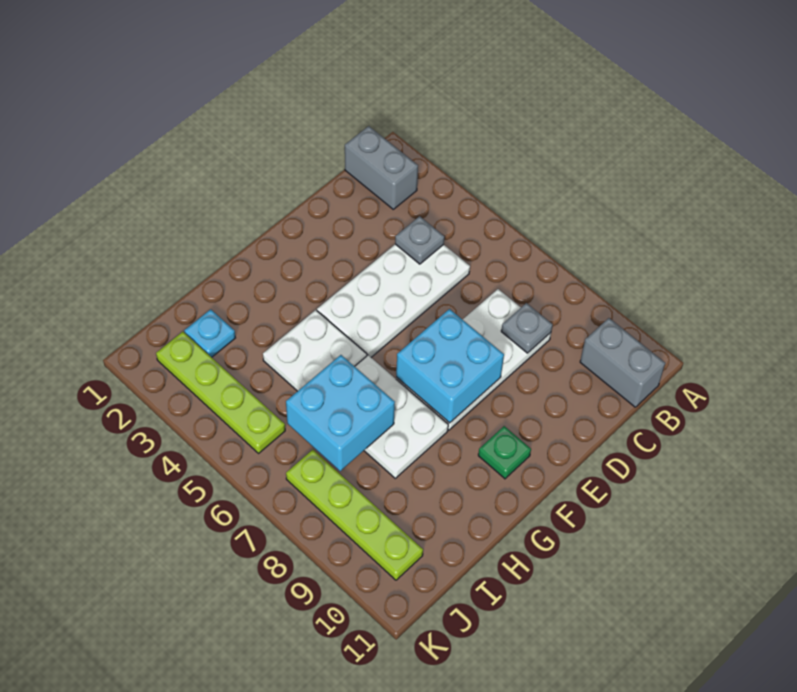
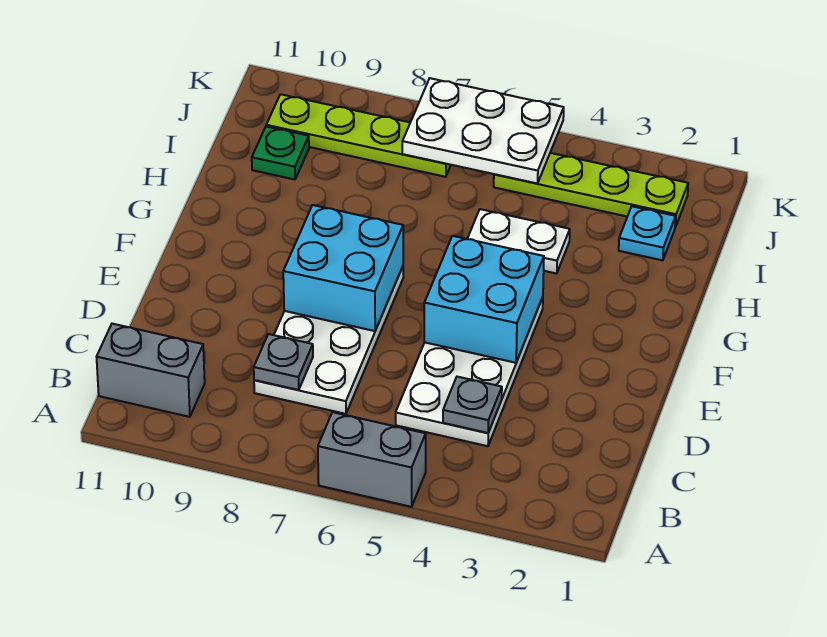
grey 1x2 brick [345,126,418,209] -> grey 1x2 brick moved to [318,412,426,507]
green 1x1 plate [478,426,531,479] -> green 1x1 plate moved to [252,127,309,179]
white 2x2 plate [263,310,367,391] -> white 1x2 plate [467,209,570,273]
white 2x3 plate [355,355,448,478] -> white 2x3 plate moved to [402,78,564,183]
cyan 2x2 brick [286,355,395,471] -> cyan 2x2 brick moved to [424,236,544,363]

